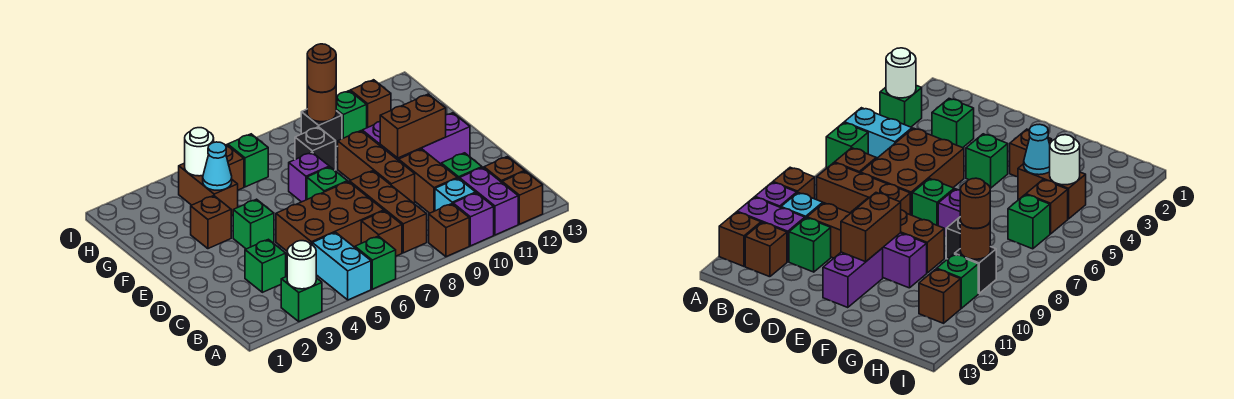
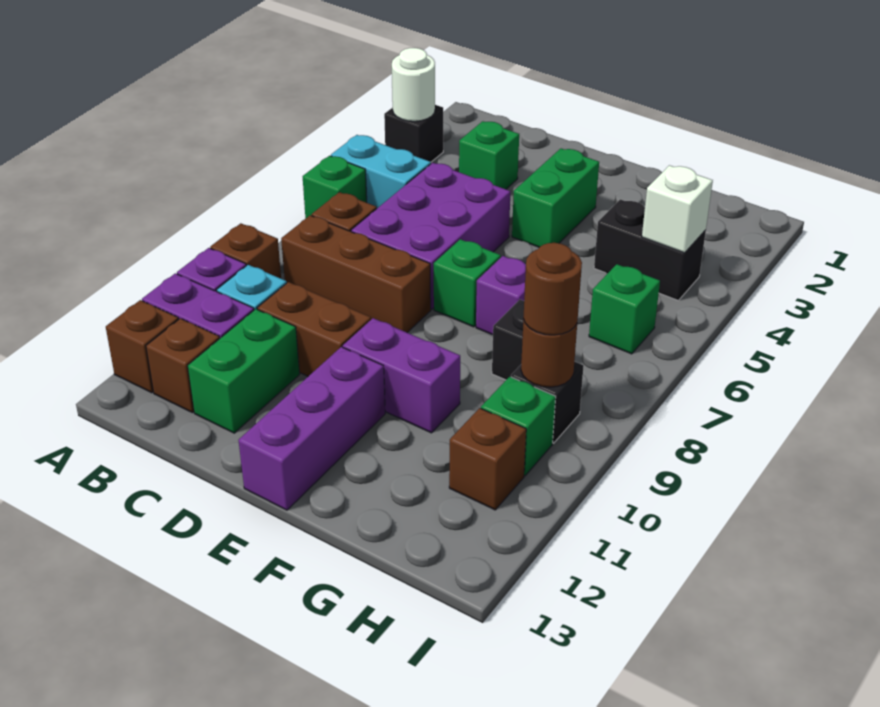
green 1x1 brick [281,277,322,321] -> black 1x1 brick [384,105,443,162]
brown 2x3 brick [276,181,384,251] -> purple 2x3 brick [351,163,511,309]
green 1x1 brick [441,153,482,178] -> green 1x2 brick [188,309,300,433]
brown 1x3 brick [338,131,415,203] -> none
green 1x1 brick [233,199,274,249] -> green 1x2 brick [512,148,599,247]
brown 1x2 brick [380,94,446,158] -> none
purple 1x2 brick [421,113,470,164] -> purple 1x3 brick [238,347,385,510]
brown 1x1 brick [191,196,231,249] -> none
brown 1x2 brick [179,163,238,216] -> black 1x2 brick [594,199,706,301]
cyan 1x1 cone [203,142,232,190] -> none
white 1x1 round brick [185,128,214,176] -> white 1x1 brick [642,165,713,253]
brown 1x1 brick [225,145,244,190] -> none

